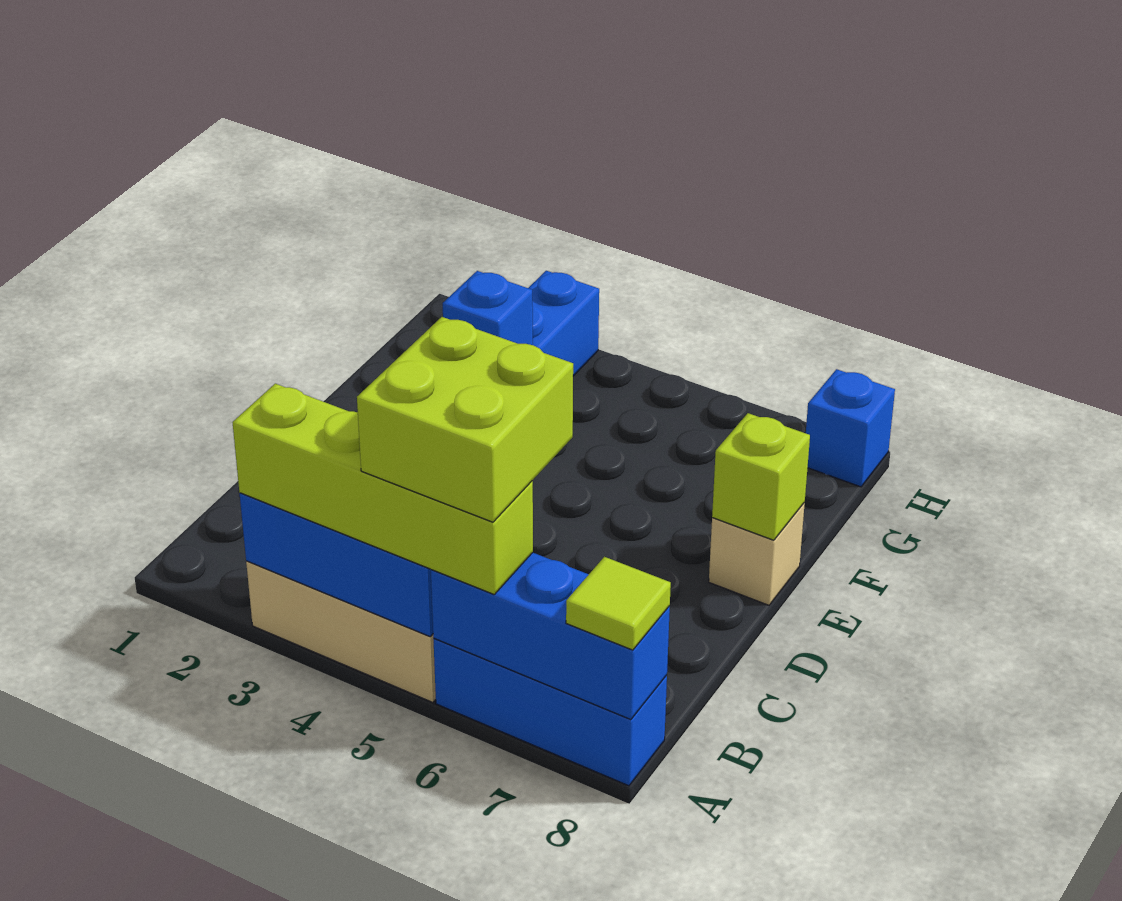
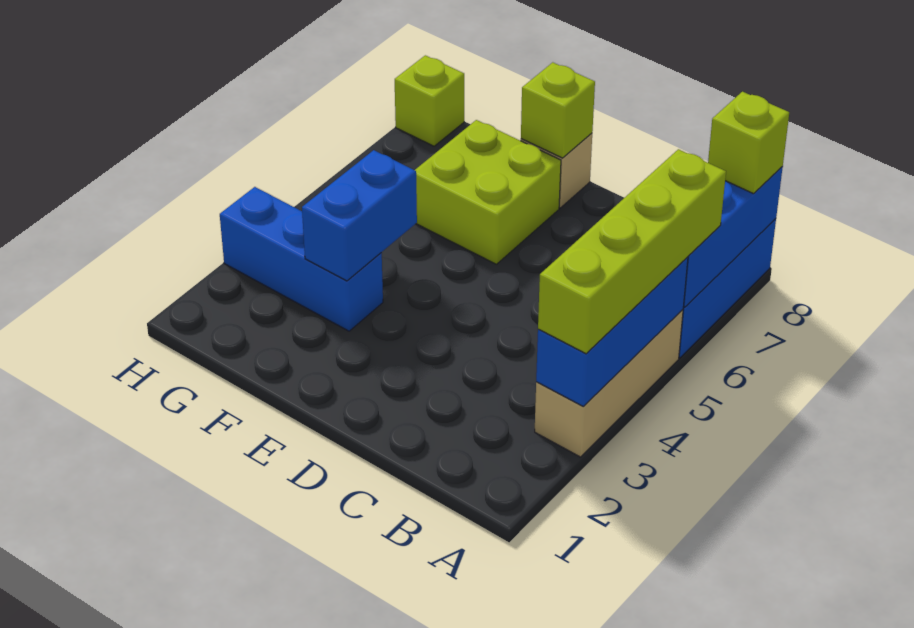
lime 2x2 brick [357,317,573,522] -> lime 2x2 brick moved to [415,120,561,264]
lime 1x1 tile [566,557,671,650] -> lime 1x1 brick [708,92,789,194]
blue 1x1 brick [443,271,533,345] -> blue 1x2 brick [302,150,417,281]
blue 1x1 brick [806,369,895,487] -> lime 1x1 brick [395,55,464,146]

